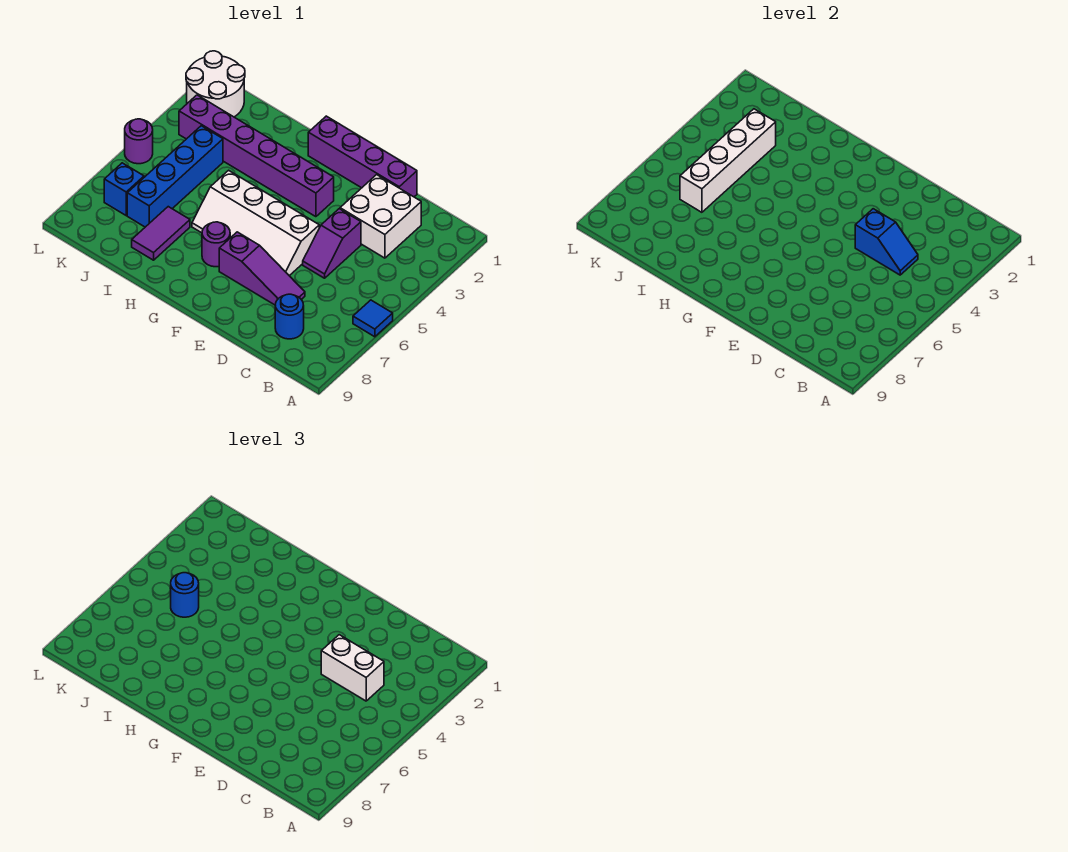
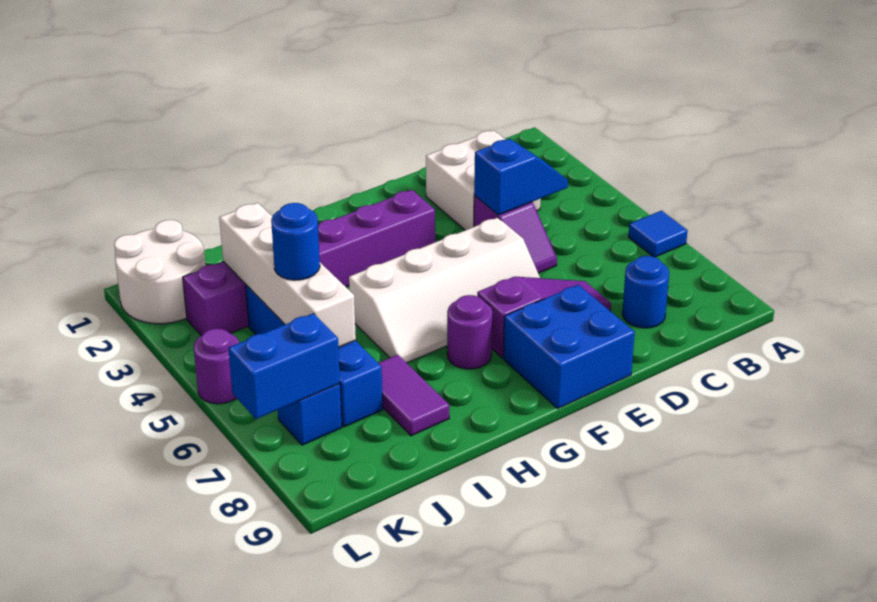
white 1x2 brick [321,635,384,701] -> none
purple 1x4 brick [308,116,417,197] -> none
none -> blue 2x2 brick [503,285,635,408]
none -> blue 1x2 brick [228,313,340,419]

